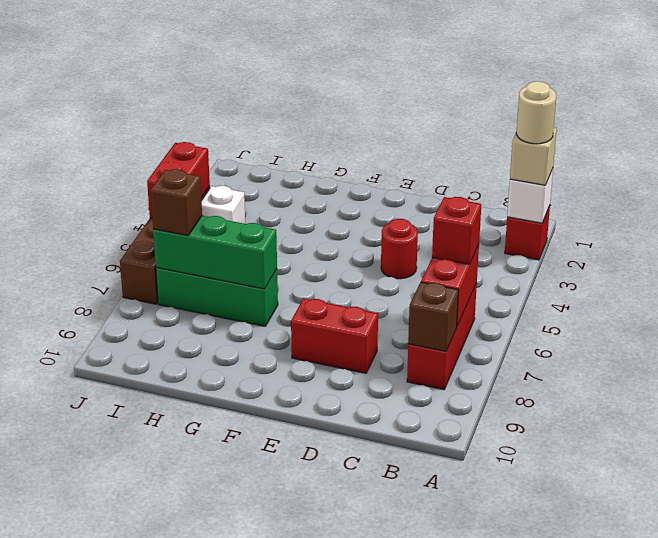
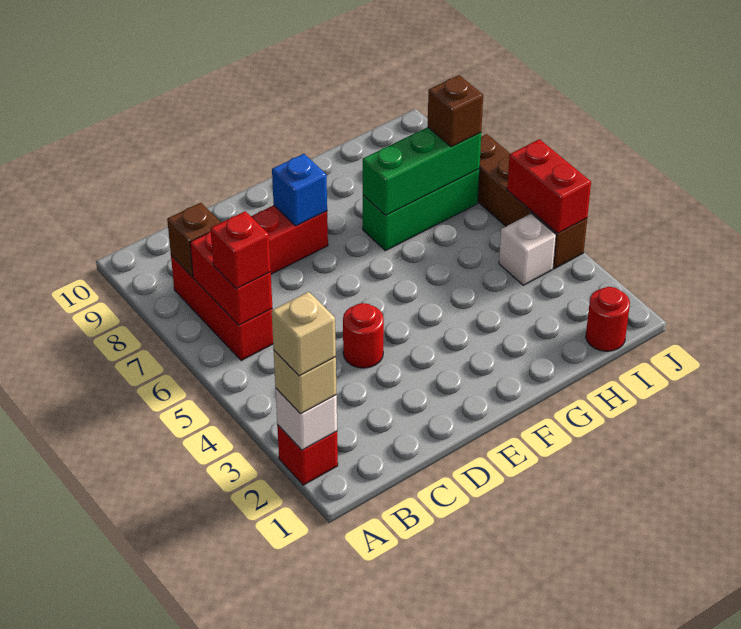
tan 1x1 round brick [516,81,556,144] -> tan 1x1 brick [272,292,336,376]
none -> blue 1x1 brick [272,154,327,226]
none -> red 1x1 round brick [586,287,630,351]

